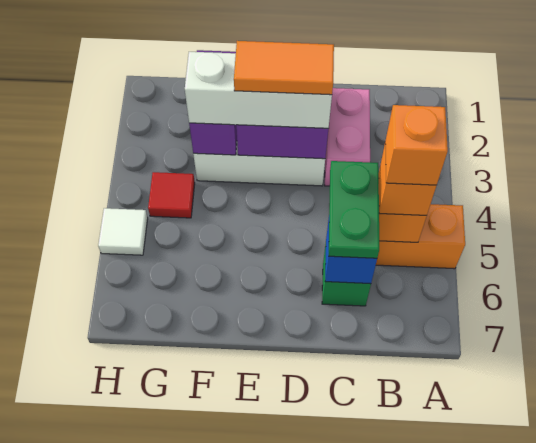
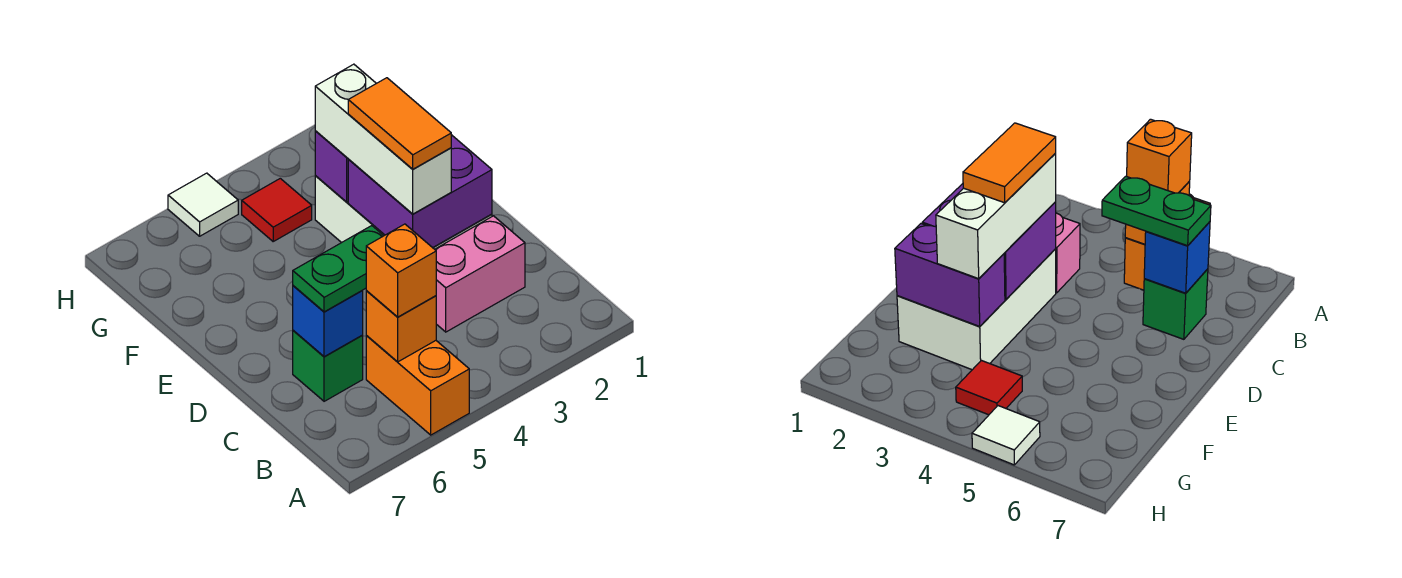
orange 1x1 brick [385,105,448,185] -> none

